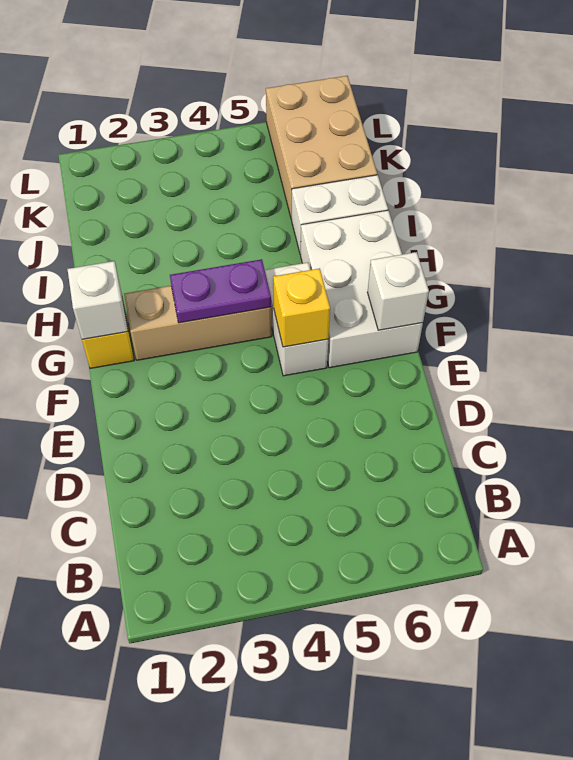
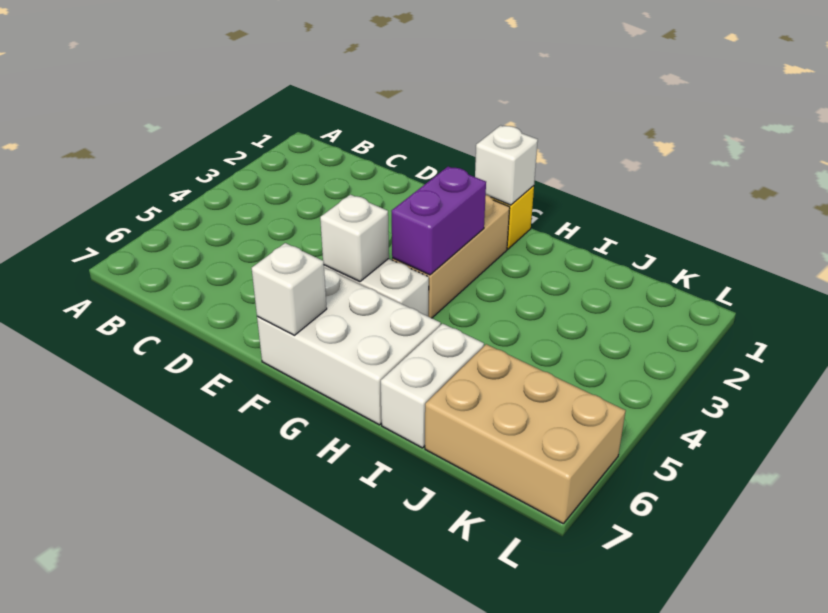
yellow 1x1 brick [273,268,330,347] -> white 1x1 brick [320,195,389,282]
purple 1x2 plate [170,259,271,323] -> purple 1x2 brick [392,167,486,275]

